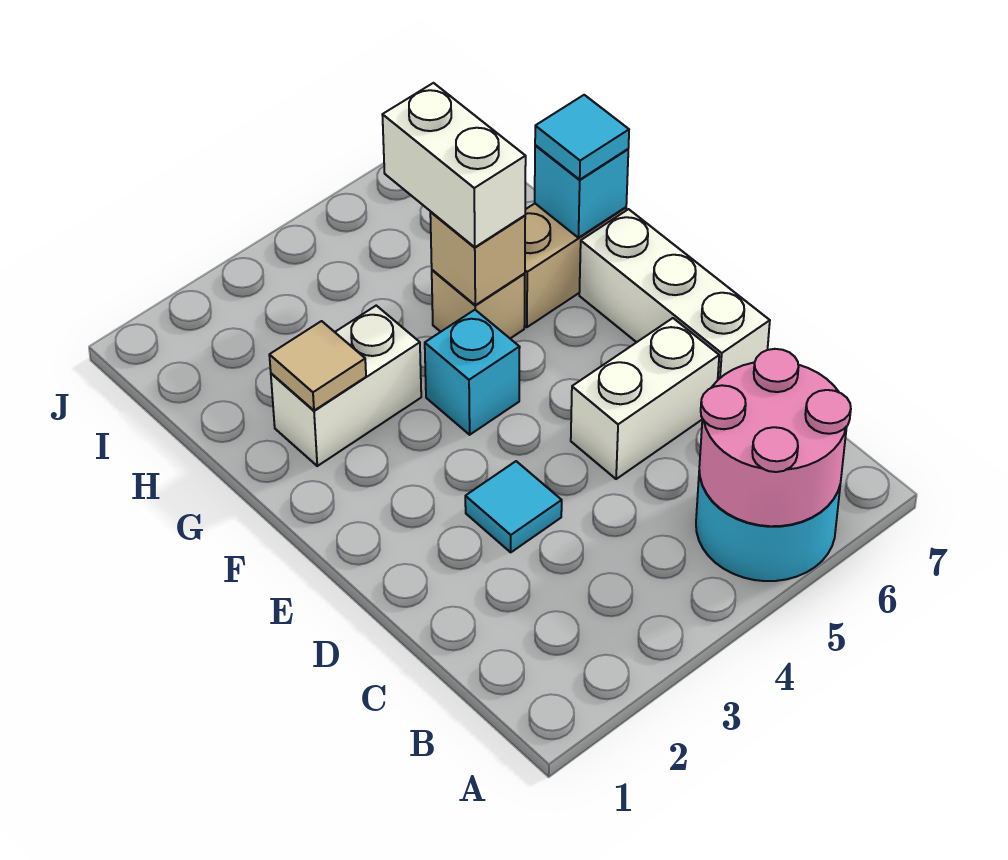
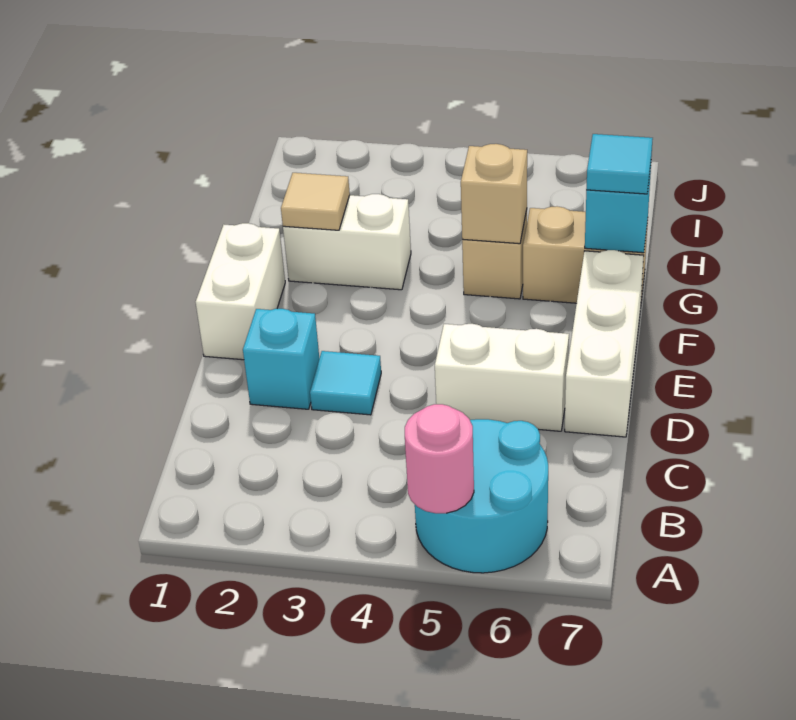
pink 2x2 round brick [699,349,851,526] -> pink 1x1 round brick [405,404,474,513]
cyan 1x1 brick [425,310,520,435] -> cyan 1x1 brick moved to [243,309,319,409]
white 1x2 brick [382,83,526,247] -> white 1x2 brick moved to [196,223,285,360]

